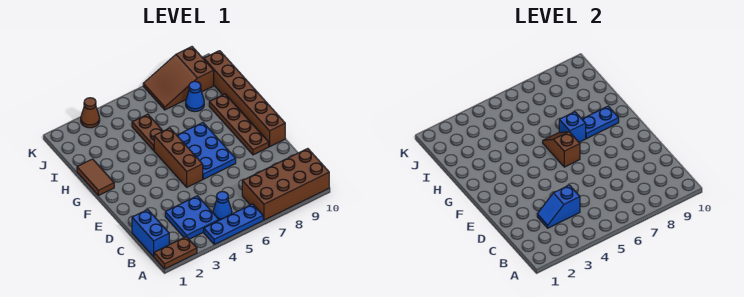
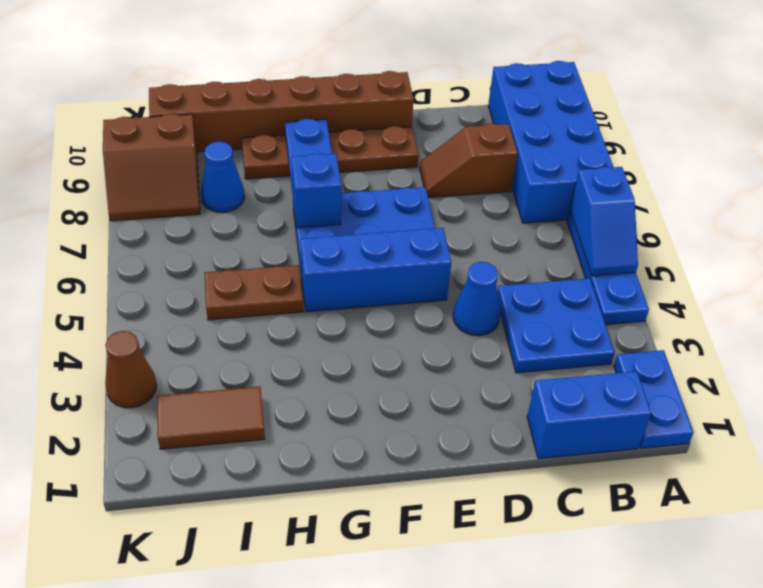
brown 1x2 plate [154,237,197,269] -> blue 1x2 plate [614,350,694,448]
brown 2x4 brick [242,149,329,220] -> blue 2x4 brick [488,61,613,223]
blue 1x1 cone [213,192,232,220] -> blue 1x1 cone moved to [453,262,500,336]
blue 1x2 slope [537,185,580,228] -> blue 1x2 slope moved to [570,167,638,276]
brown 1x3 brick [154,128,203,187] -> blue 1x3 brick [300,228,451,312]
brown 1x2 slope [543,132,580,167] -> brown 1x2 slope moved to [420,124,518,198]
brown 1x2 tile [77,159,114,196] -> brown 1x2 tile moved to [157,386,265,449]
brown 2x3 slope [143,47,214,110] -> brown 2x2 slope [103,114,200,221]

